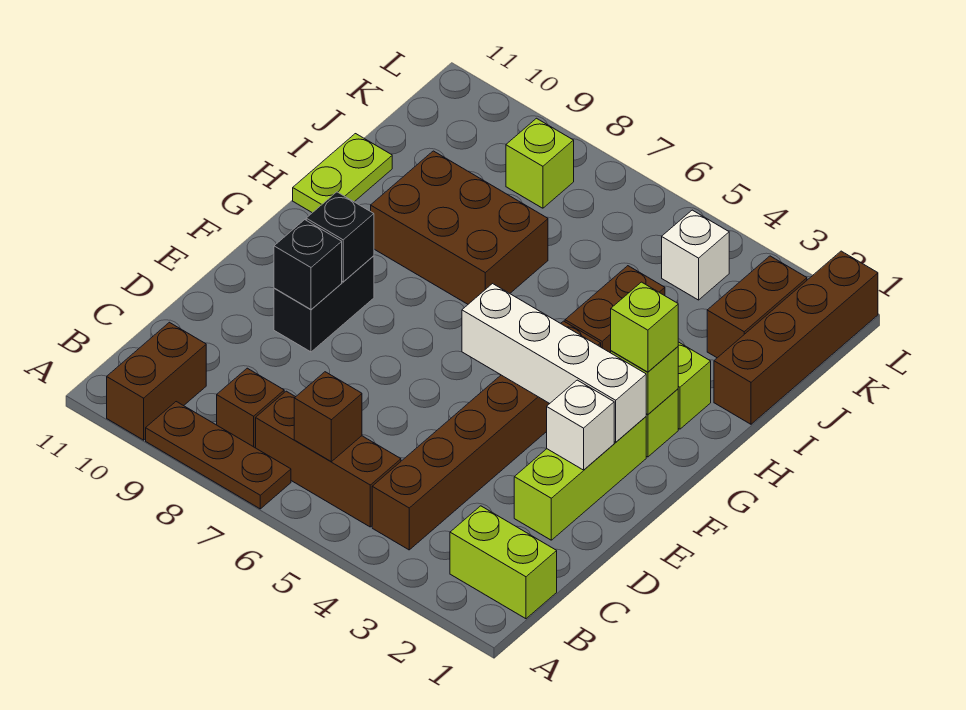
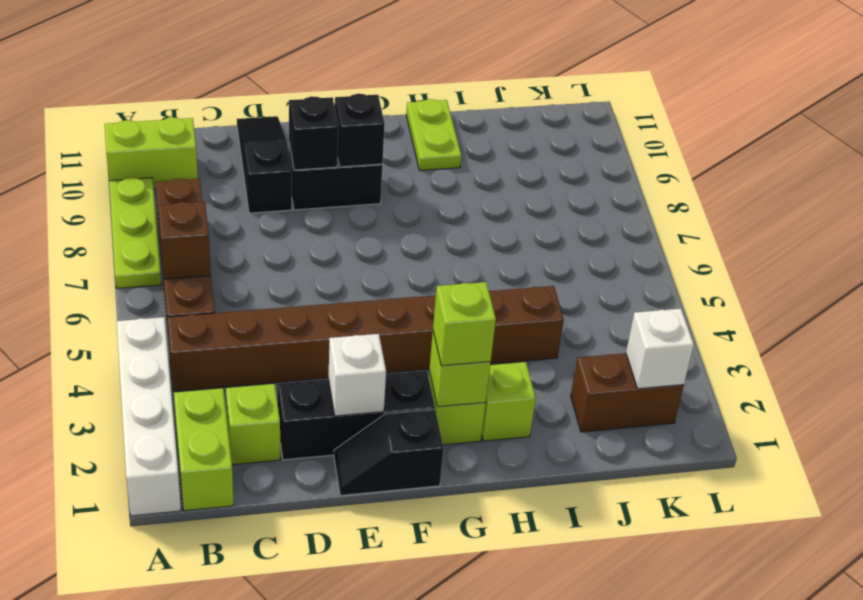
brown 1x3 plate [146,402,291,509] -> lime 1x3 plate [109,178,161,288]
brown 1x2 brick [107,322,206,440] -> lime 1x2 brick [105,117,198,189]
lime 1x3 brick [514,417,646,540] -> black 1x3 brick [277,371,435,460]
none -> black 1x3 slope [237,116,292,213]
none -> black 1x2 slope [334,409,444,496]
white 1x4 brick [462,284,646,442] -> white 1x4 brick moved to [117,317,181,516]
brown 2x3 brick [371,151,548,304] -> none
lime 1x2 plate [293,134,392,213] -> lime 1x2 plate turned to [406,99,461,171]
brown 1x4 brick [714,251,878,424] -> none
white 1x1 brick [662,210,729,300] -> white 1x1 brick moved to [626,309,694,389]
lime 1x1 brick [506,118,574,208] -> lime 1x1 brick moved to [226,384,280,465]

